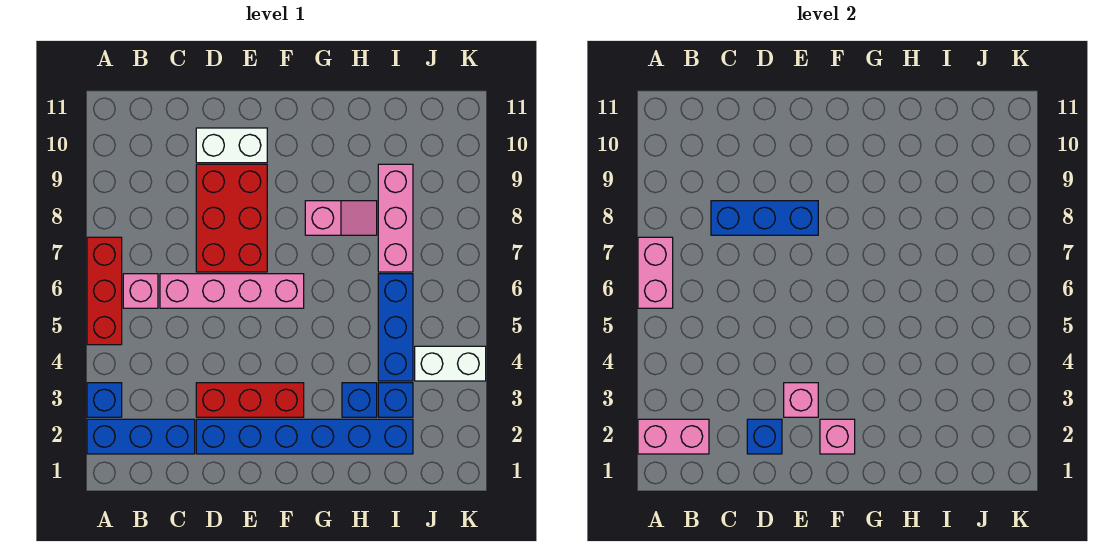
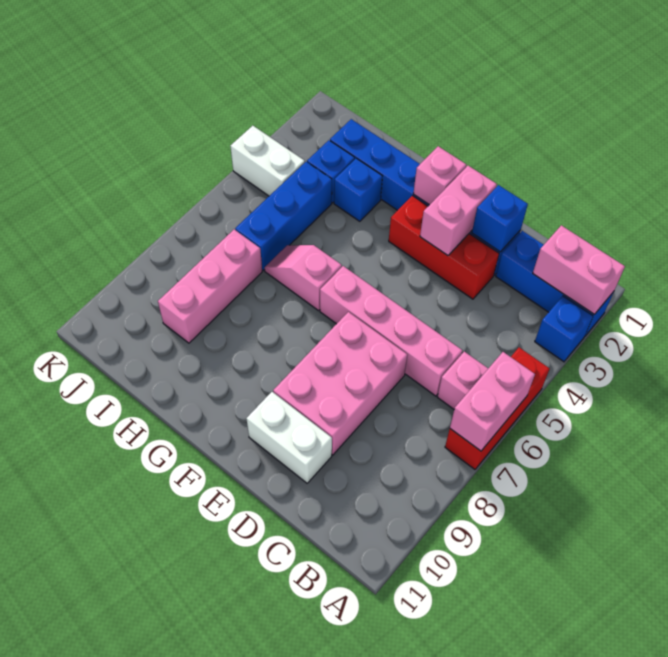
blue 1x3 brick [711,201,818,235] -> none
red 2x3 brick [196,164,267,272] -> pink 2x3 brick [273,312,407,455]
pink 1x1 brick [784,383,818,417] -> pink 1x2 brick [420,166,497,255]
pink 1x2 slope [305,201,377,235] -> pink 1x2 slope moved to [265,245,342,311]

